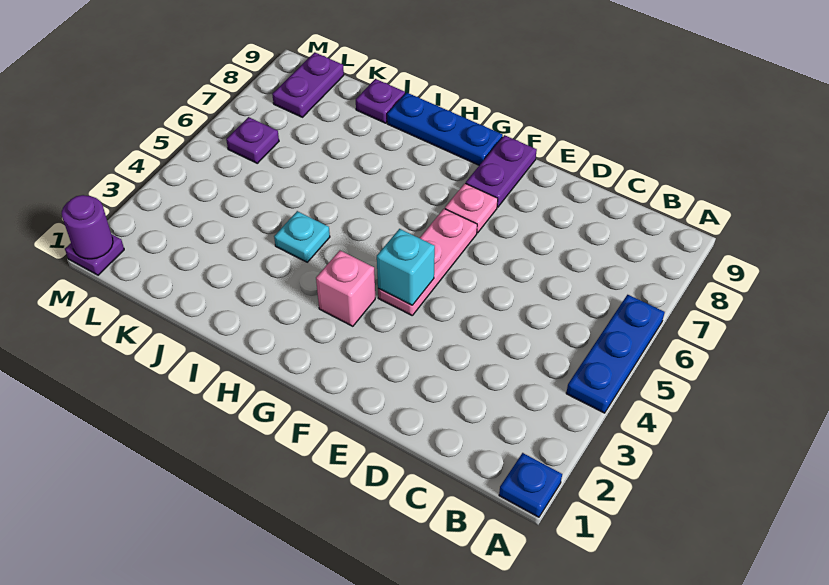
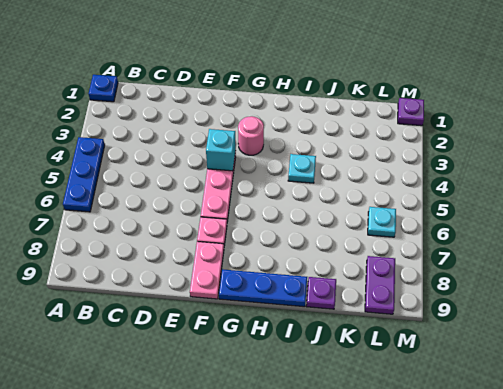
purple 1x2 plate [466,135,537,207] -> pink 1x2 plate [190,242,224,299]
pink 1x1 brick [316,251,375,326] -> pink 1x1 round brick [238,116,264,155]
purple 1x1 plate [226,117,279,163] -> cyan 1x1 plate [368,207,396,237]
purple 1x1 round brick [62,195,113,259] -> none

